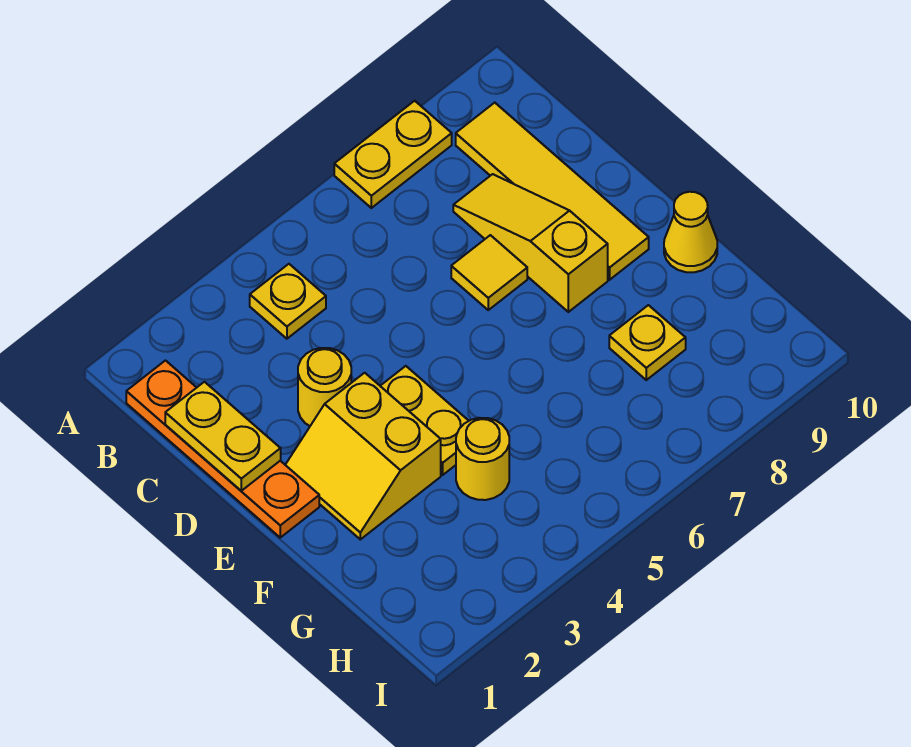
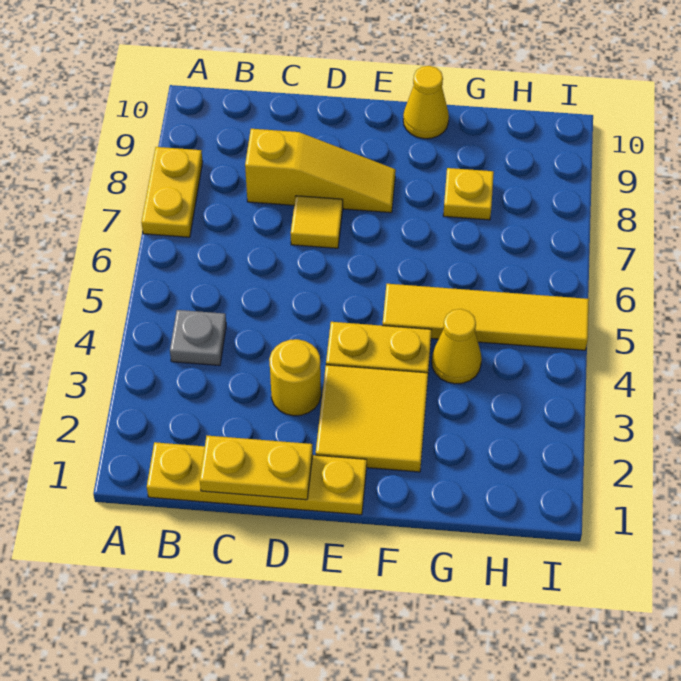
orange 1x4 plate [126,361,319,537] -> yellow 1x4 plate [147,442,367,515]
yellow 1x1 plate [250,264,326,339] -> grey 1x1 plate [170,310,226,365]
yellow 1x4 tile [456,103,649,280] -> yellow 1x4 tile moved to [382,284,589,350]
yellow 1x3 slope [453,174,608,312] -> yellow 1x3 slope turned to [245,129,396,213]
yellow 2x2 slope [285,373,441,539] -> yellow 2x2 tile [316,365,428,472]
yellow 1x1 round brick [456,418,509,500] -> yellow 1x1 cone [432,309,482,384]

